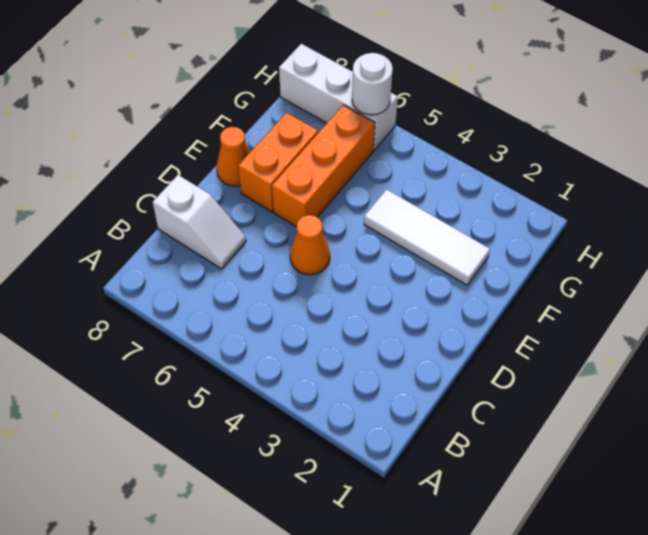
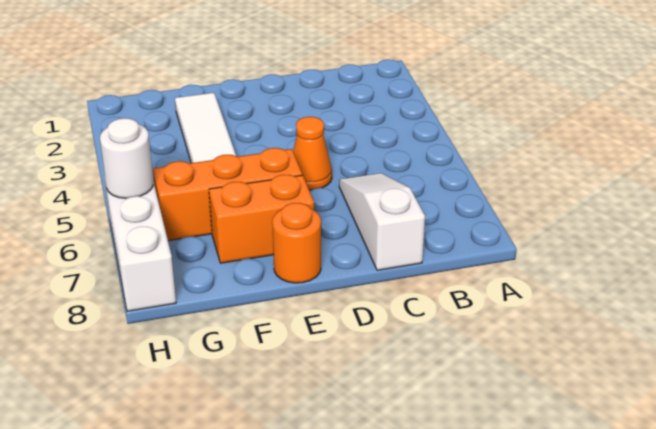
white 1x2 slope [153,175,246,269] -> white 1x3 slope [339,173,425,270]
orange 1x1 cone [216,127,250,186] -> orange 1x1 round brick [272,203,321,283]

